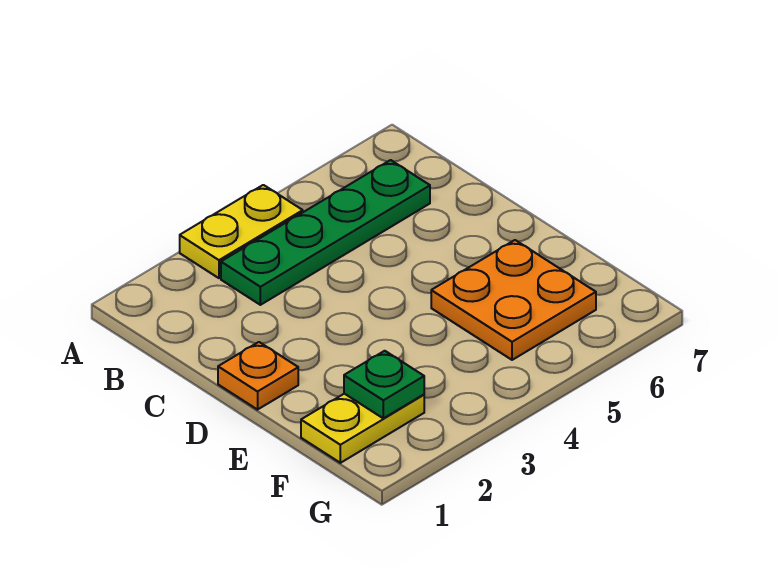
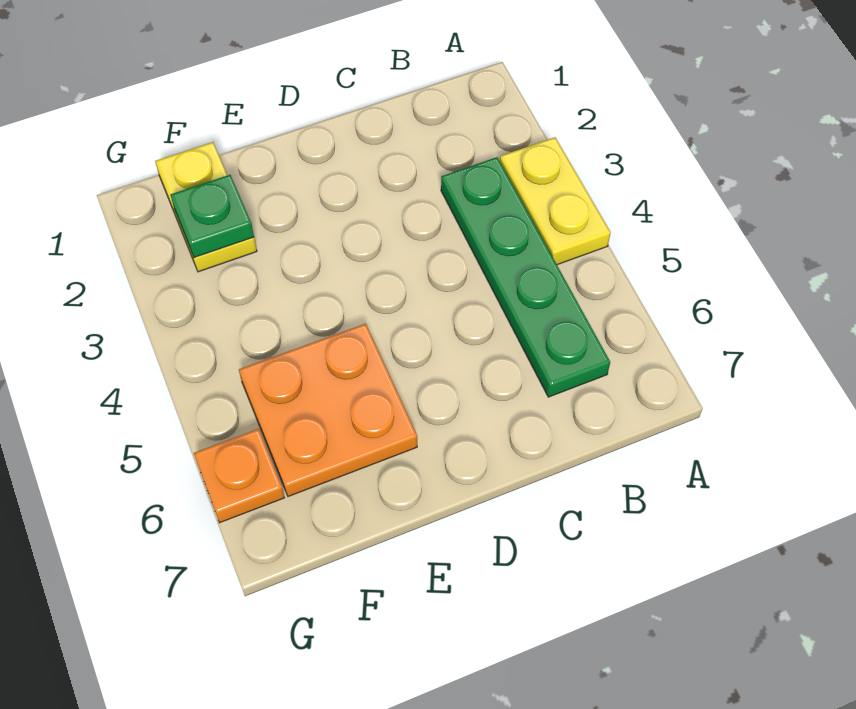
orange 1x1 plate [218,342,298,410] -> orange 1x1 plate moved to [194,429,284,523]

